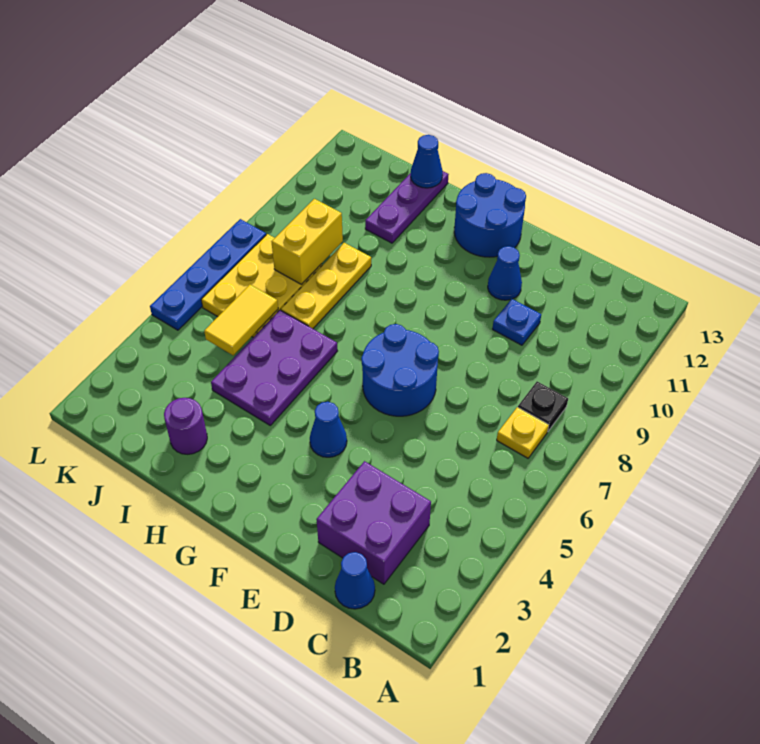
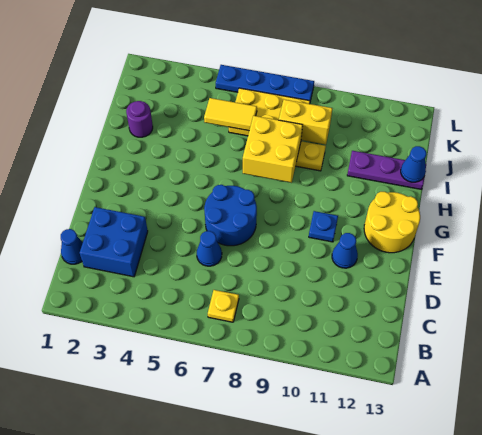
black 1x1 plate [518,382,568,431] -> none
purple 2x2 brick [316,461,431,584] -> blue 2x2 brick [80,207,148,277]
blue 1x1 plate [493,299,541,345] -> blue 1x1 plate moved to [309,211,338,242]
blue 1x1 cone [310,402,347,457] -> blue 1x1 cone moved to [197,231,222,266]
blue 2x2 round brick [454,173,526,257] -> yellow 2x2 round brick [364,192,420,253]
purple 2x3 plate [211,310,337,425] -> none
none -> yellow 2x2 brick [243,116,303,183]

